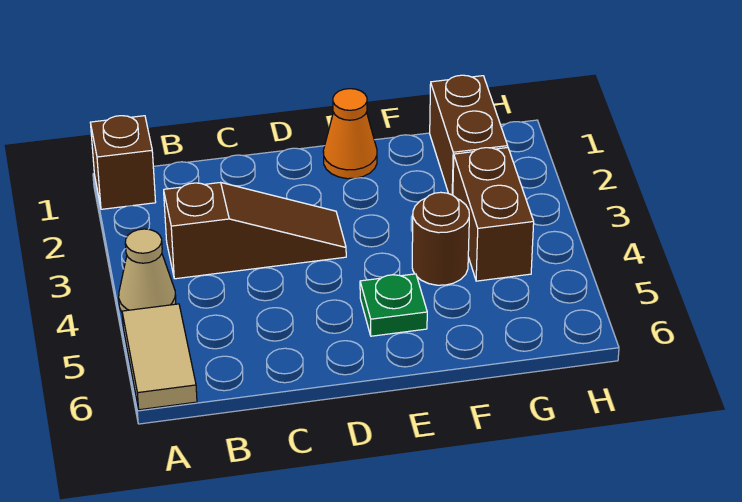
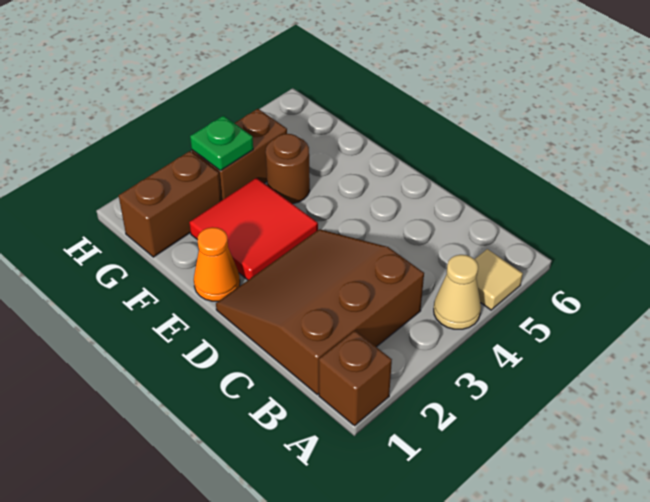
tan 1x2 tile [122,304,197,410] -> tan 1x1 tile [475,249,523,310]
brown 1x3 slope [164,182,346,279] -> brown 3x3 slope [216,229,424,394]
none -> red 2x2 tile [189,178,318,280]
green 1x1 plate [360,274,427,336] -> green 1x1 plate moved to [190,116,253,171]

